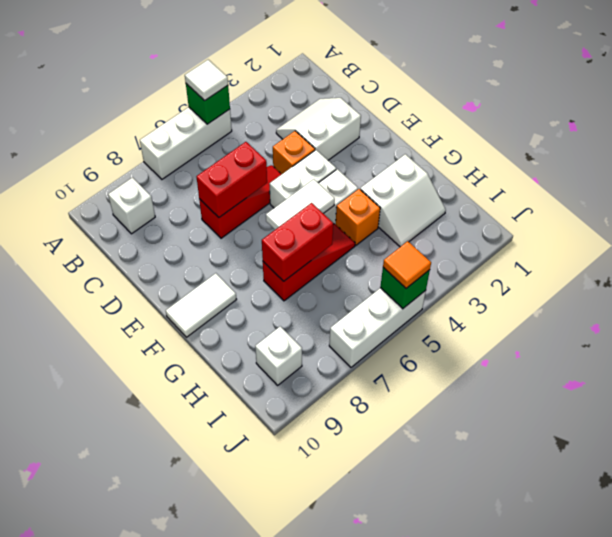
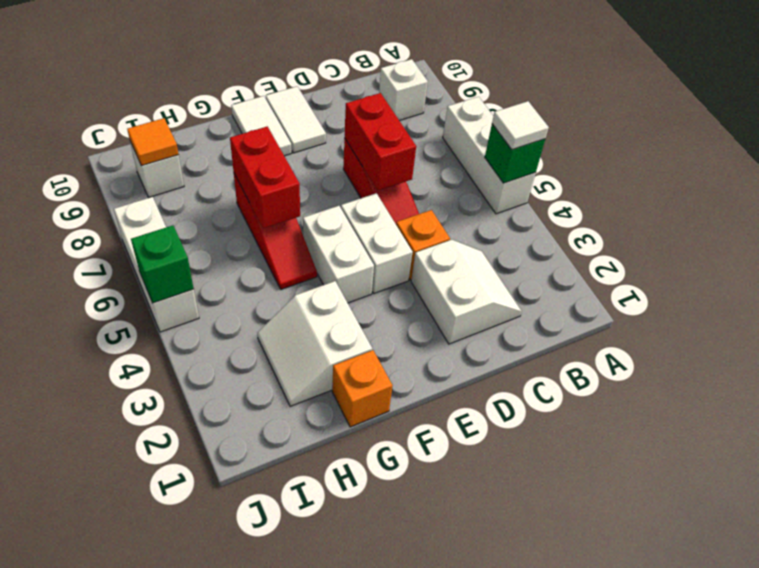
white 1x2 tile [266,179,335,230] -> white 1x2 tile moved to [266,86,326,153]
orange 1x1 brick [336,189,380,245] -> orange 1x1 brick moved to [332,350,393,427]
orange 1x1 tile [383,241,431,288] -> orange 1x1 tile moved to [127,118,179,166]

